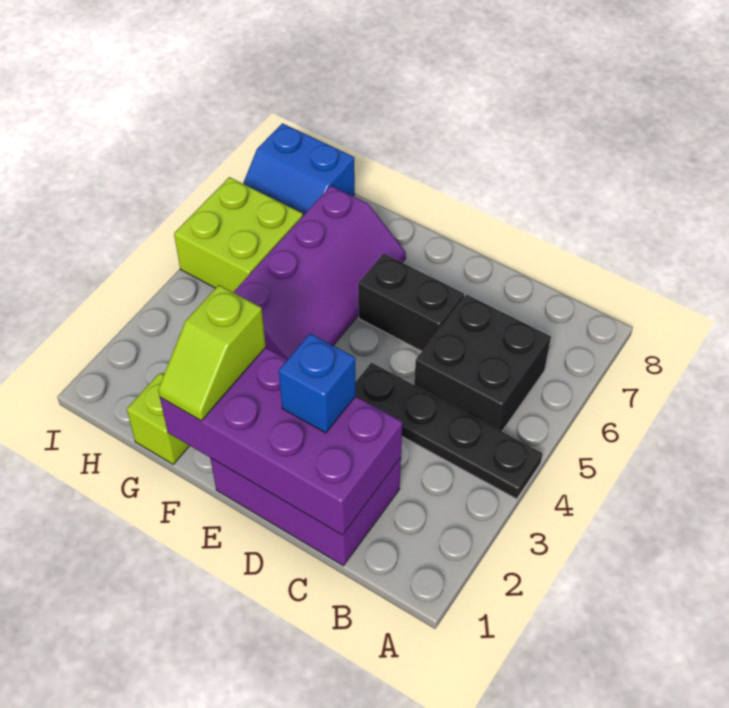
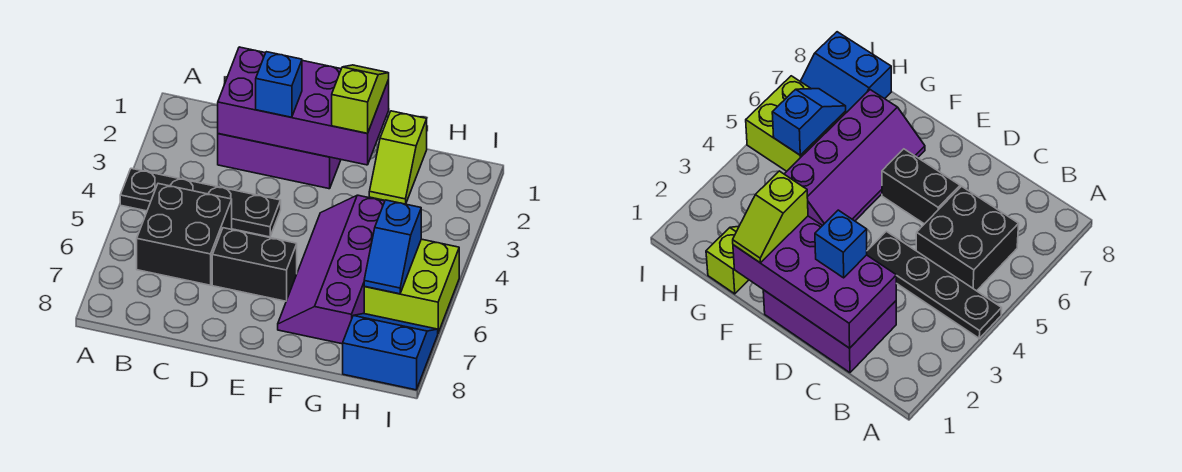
none -> blue 1x2 slope [364,200,421,294]

